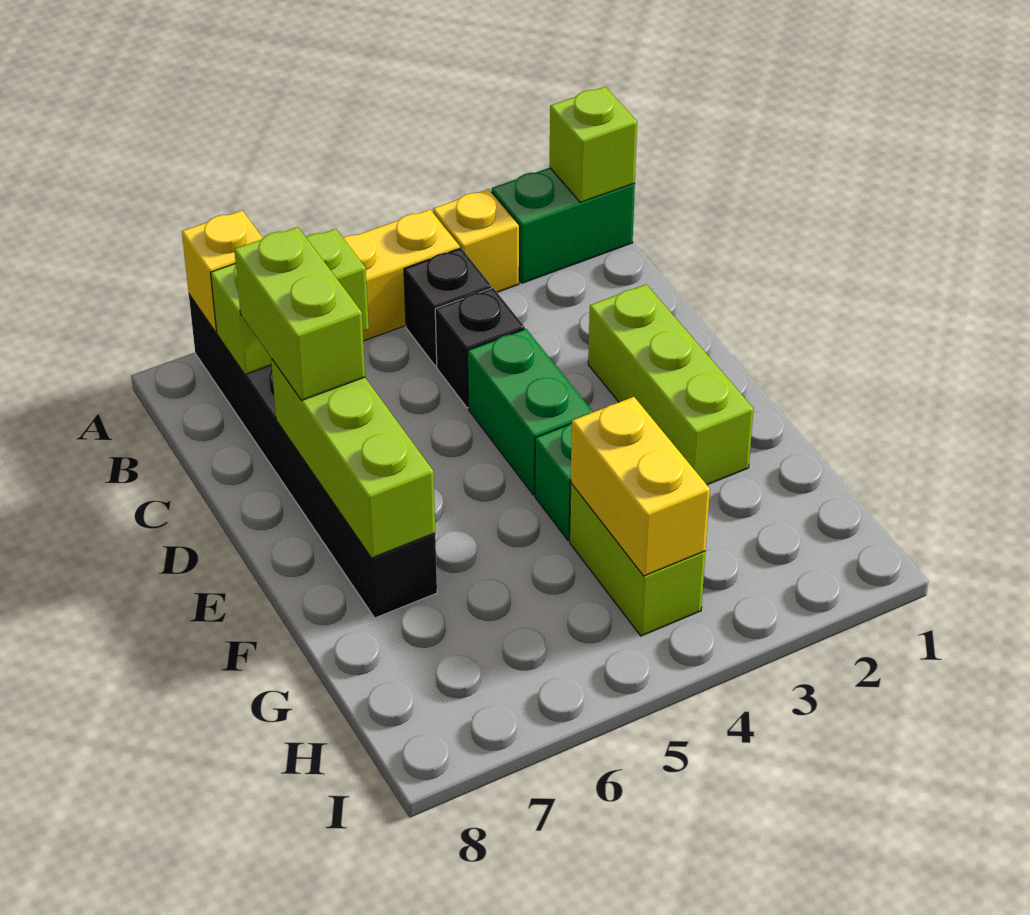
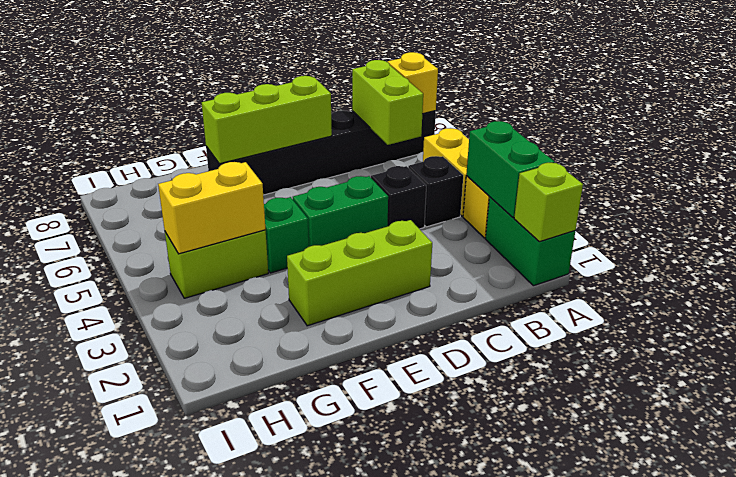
none -> green 1x2 brick [466,121,555,218]
lime 1x2 brick [234,227,365,400] -> none

